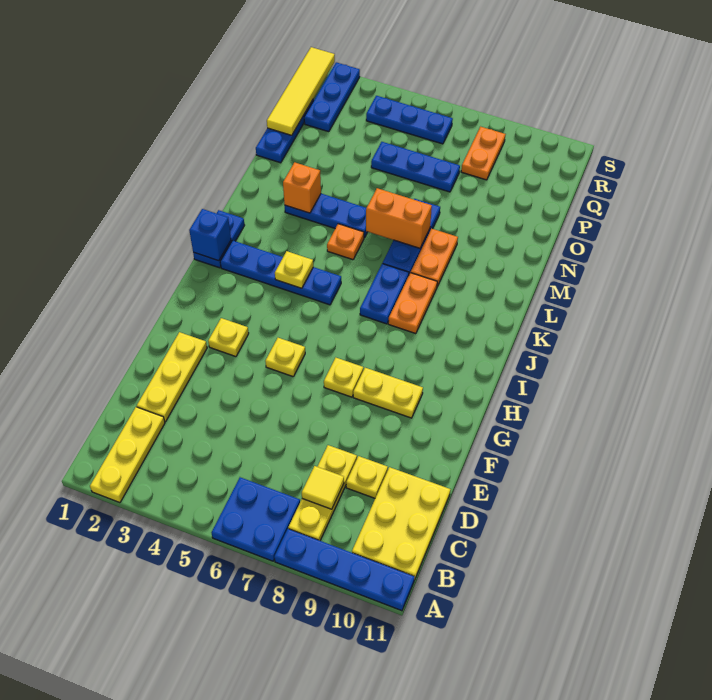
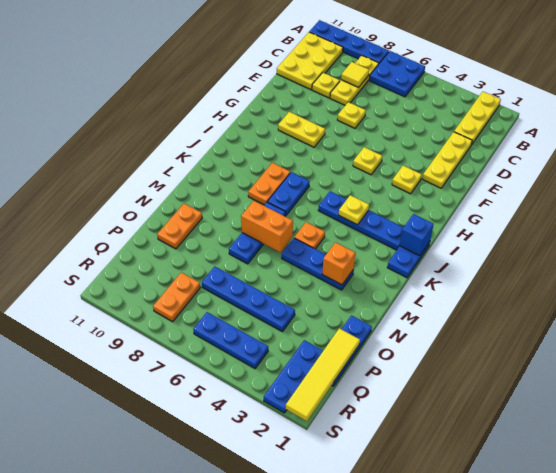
yellow 1x1 plate [324,358,363,397] -> yellow 1x1 plate moved to [337,102,366,128]
orange 1x2 plate [411,229,458,286] -> orange 1x2 plate moved to [157,204,202,249]
blue 1x3 plate [371,142,460,192] -> blue 1x4 plate [202,266,295,331]

